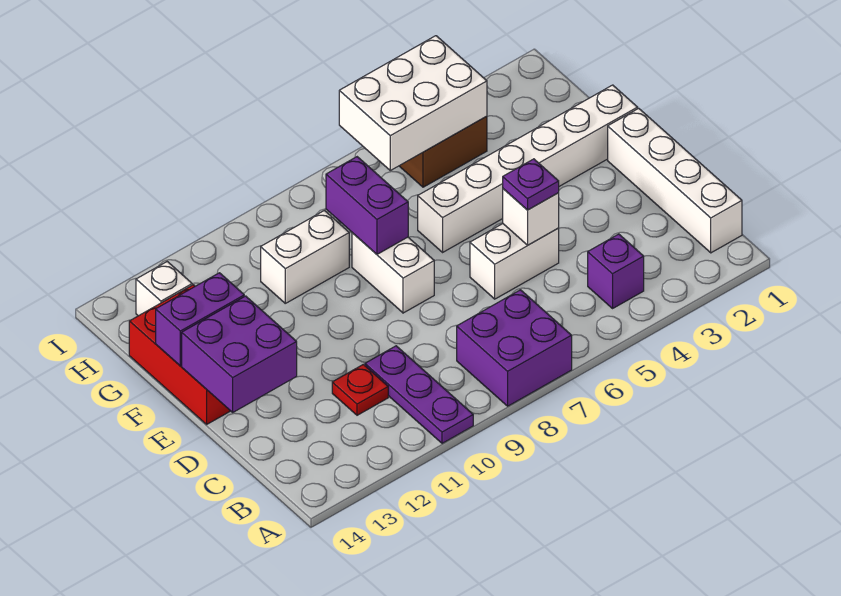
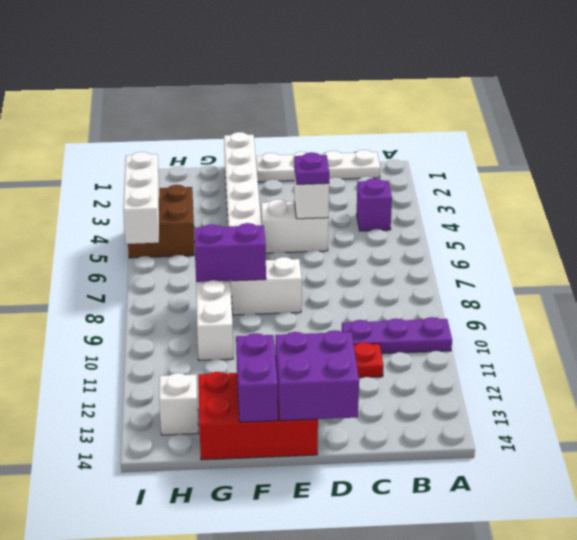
purple 2x2 brick [457,290,572,406] -> none
white 1x4 brick [608,108,742,253] -> white 1x4 plate [256,150,380,182]
white 1x2 brick [470,224,559,299] -> white 1x2 brick turned to [261,199,329,253]
white 2x3 brick [339,36,487,170] -> white 1x3 brick [123,152,159,244]

